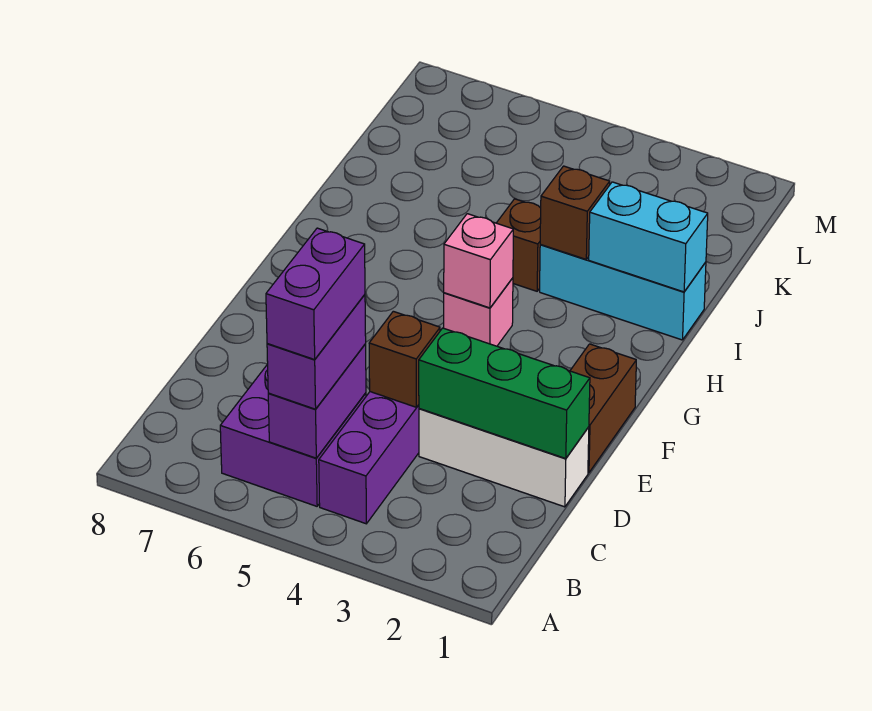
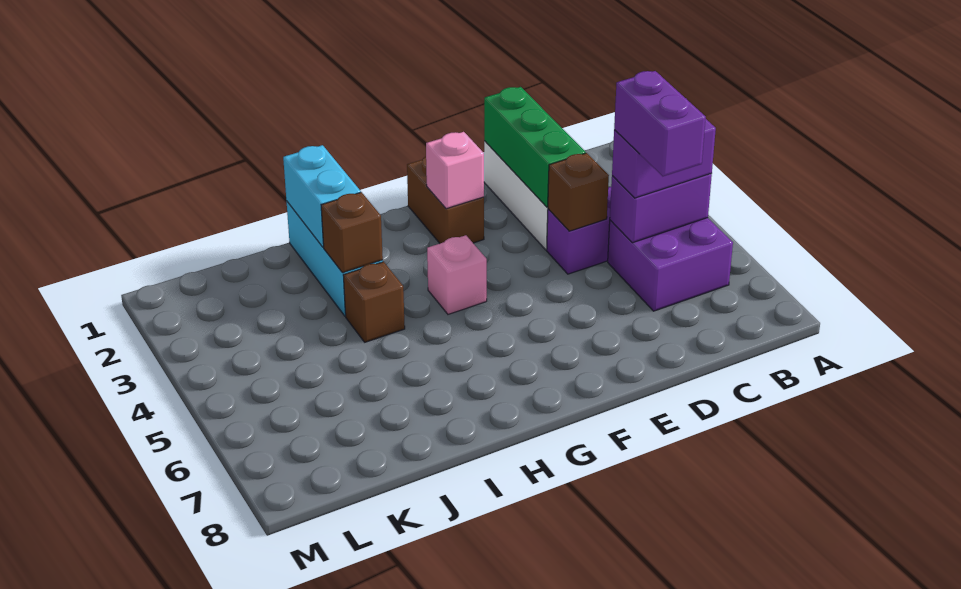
purple 1x2 brick [266,228,365,360] -> purple 1x2 brick turned to [614,71,706,176]
brown 1x2 brick [570,344,636,473] -> brown 1x2 brick turned to [407,157,484,243]
pink 1x1 brick [444,214,513,308] -> pink 1x1 brick moved to [426,132,484,209]

